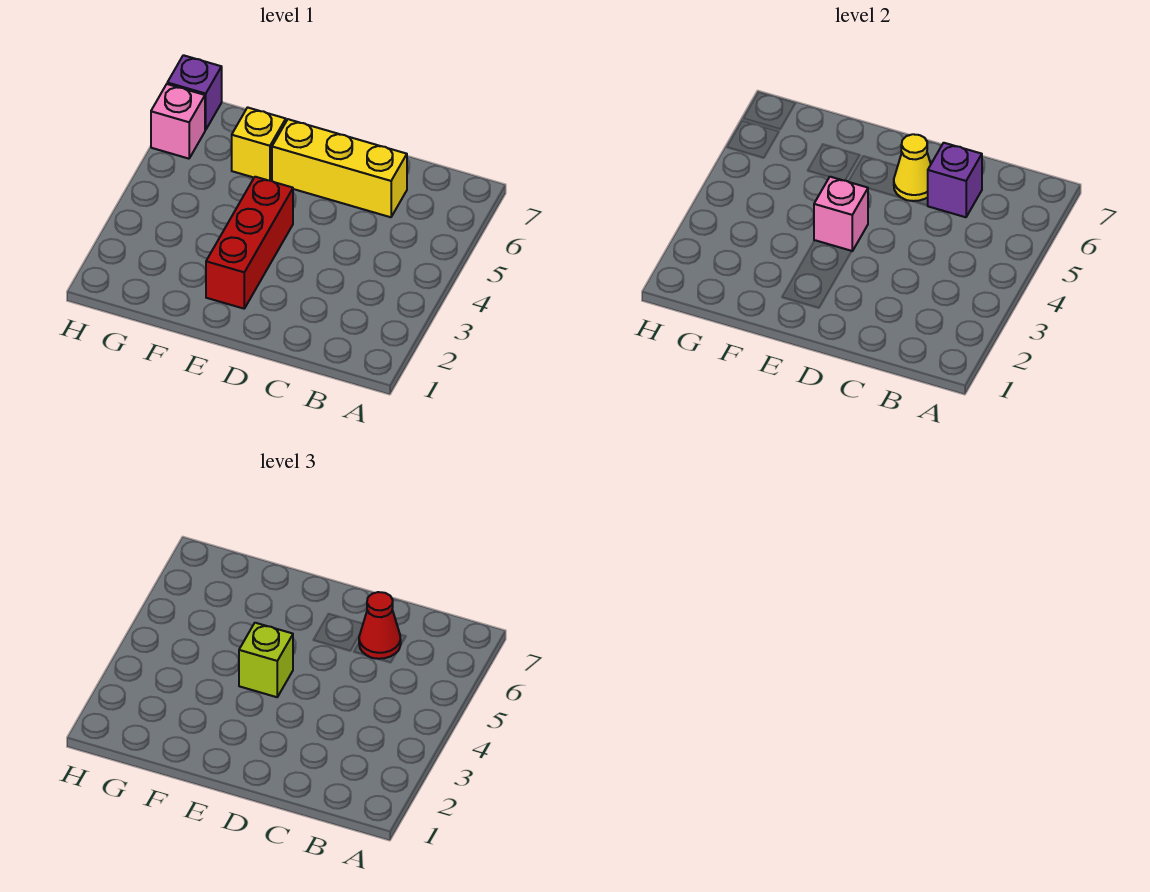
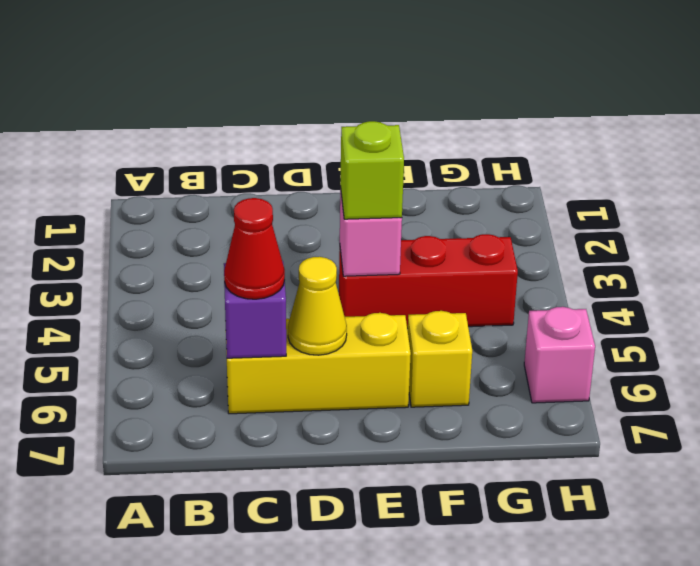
red 1x3 brick [206,177,293,309] -> red 1x3 brick turned to [339,234,518,328]
purple 1x1 brick [167,55,222,130] -> none

